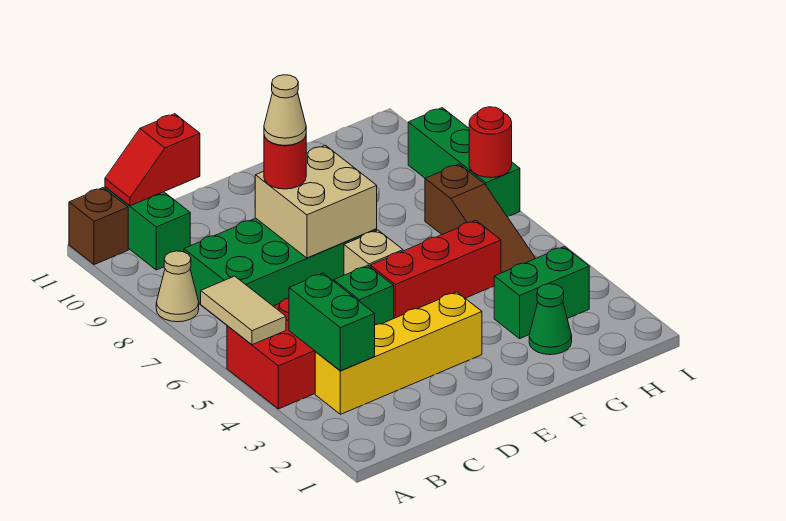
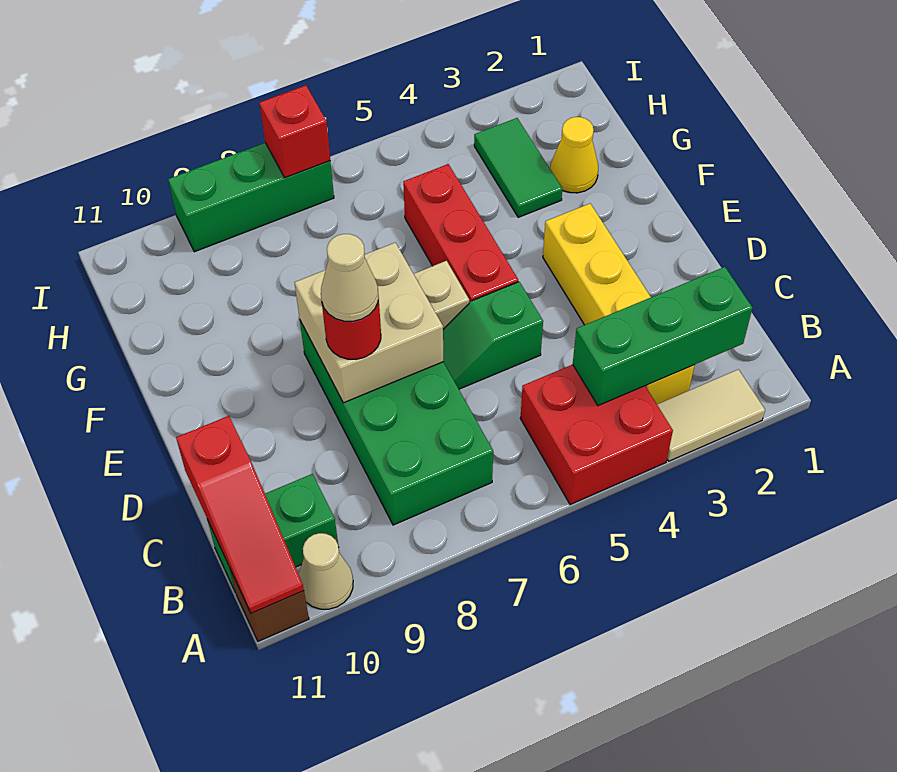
tan 1x2 tile [201,276,286,345] -> tan 1x2 tile moved to [657,369,765,461]
tan 1x1 cone [156,251,199,322] -> tan 1x1 cone moved to [299,533,353,609]
green 1x2 brick [289,273,375,371] -> green 1x3 brick [573,267,752,406]
red 1x2 slope [105,114,200,206] -> red 1x3 slope [176,416,304,613]
green 1x1 cone [529,284,572,355] -> yellow 1x1 cone [550,117,598,193]
green 1x2 brick [494,247,589,339] -> green 1x2 tile [474,118,562,217]
brown 1x3 slope [425,164,536,273] -> none
red 1x1 round brick [469,107,512,178] -> red 1x1 brick [259,85,330,178]

